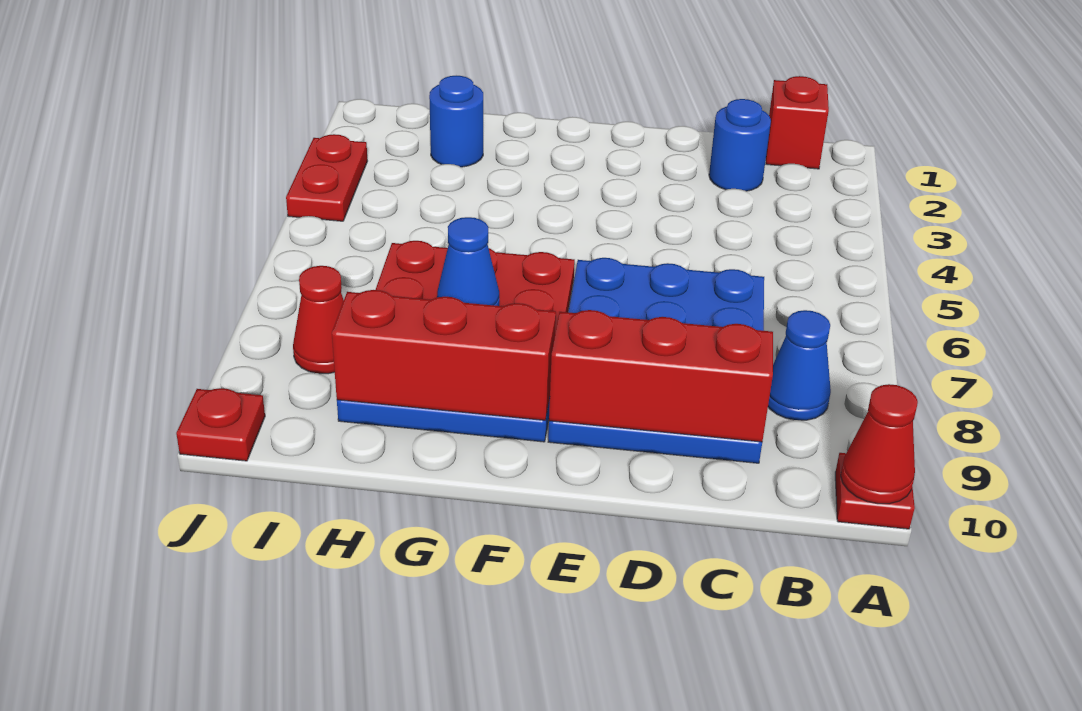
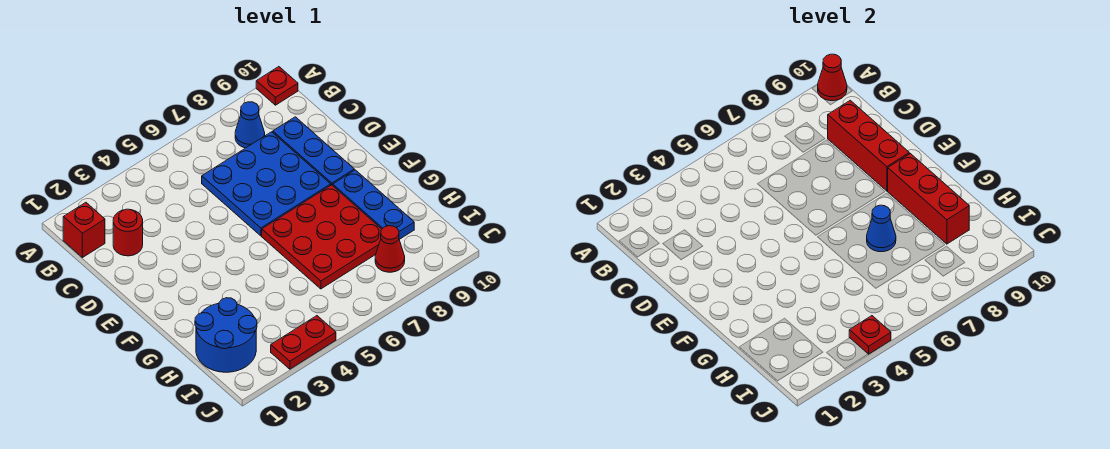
blue 1x1 round brick [709,99,771,191] -> red 1x1 round brick [113,209,143,256]
blue 1x1 round brick [429,76,483,167] -> blue 2x2 round brick [195,298,257,372]
red 1x1 plate [176,388,265,461] -> red 1x1 plate moved to [849,316,891,354]

